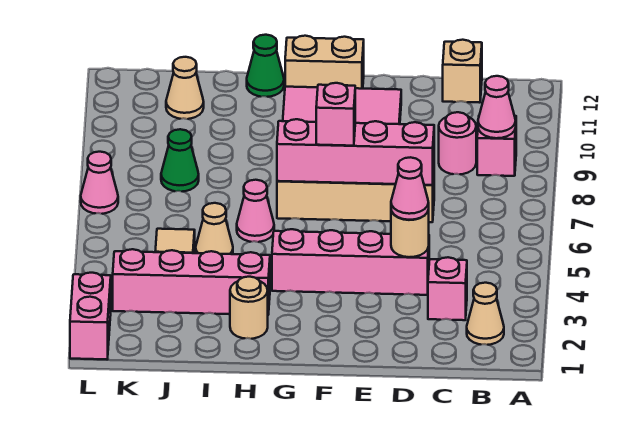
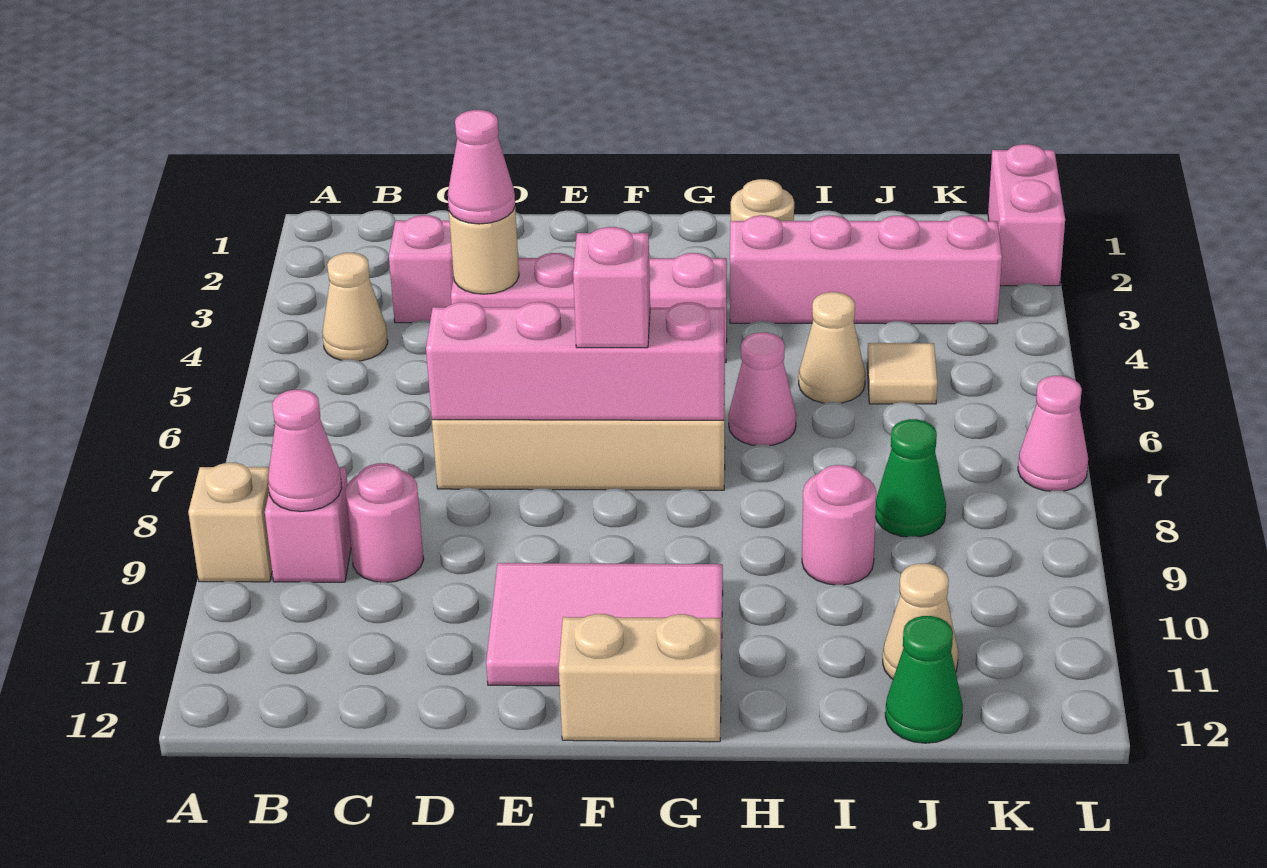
tan 1x1 cone [467,283,504,345] -> tan 1x1 cone moved to [323,253,388,361]
tan 1x1 brick [443,40,482,103] -> tan 1x1 brick moved to [188,463,272,582]
green 1x1 cone [247,35,284,97] -> green 1x1 cone moved to [885,616,963,743]
none -> pink 1x1 round brick [802,465,876,585]

